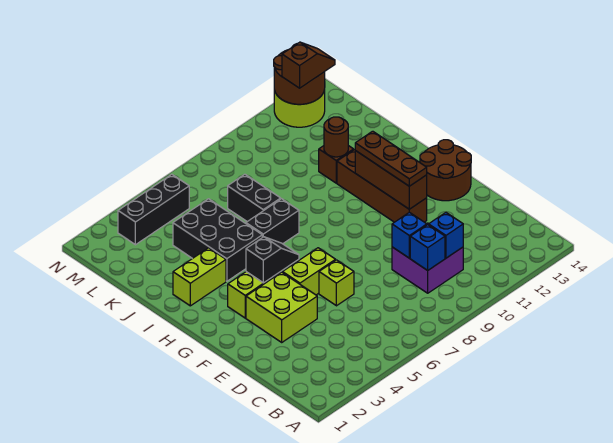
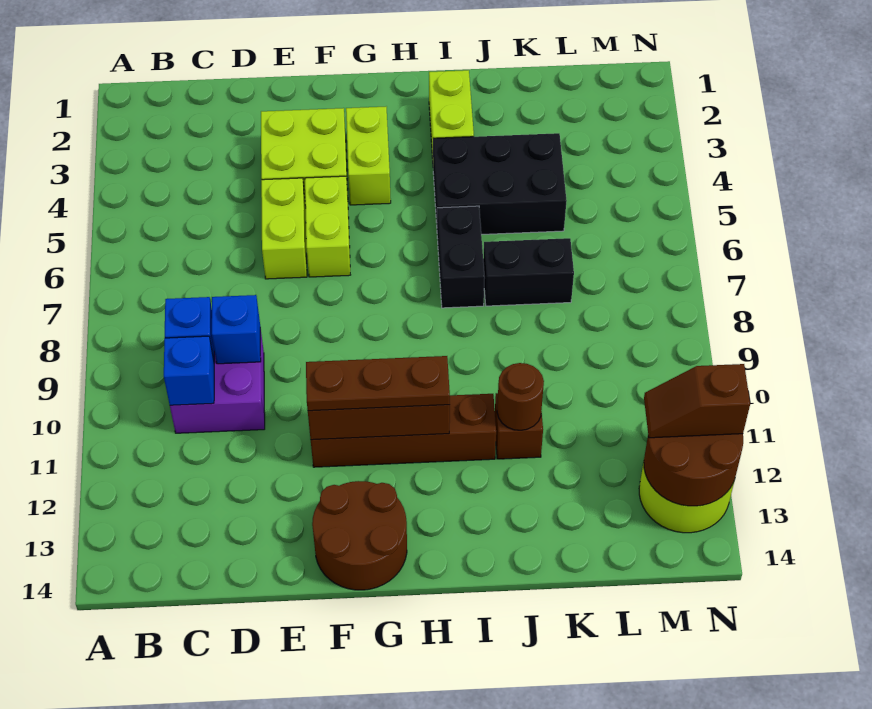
lime 1x1 brick [319,260,354,306] -> lime 1x2 brick [261,178,307,279]
black 1x2 slope [246,237,299,283] -> none
black 1x3 brick [118,174,189,245] -> none
brown 1x2 slope [282,42,335,88] -> brown 1x2 slope turned to [644,364,750,438]

